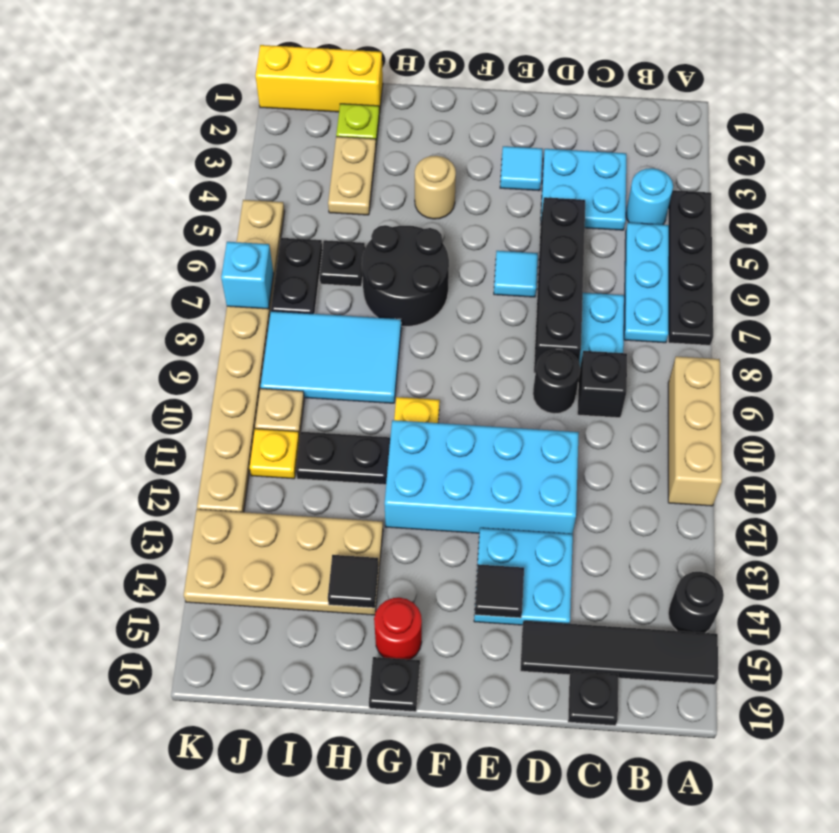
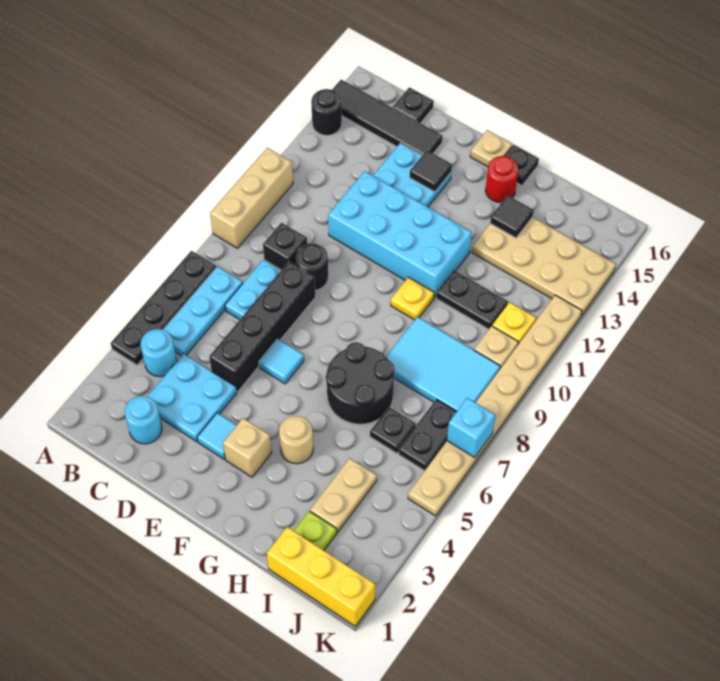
none -> cyan 1x1 round brick [125,396,162,444]
none -> tan 1x1 brick [223,418,272,477]
none -> tan 1x1 plate [470,130,512,167]

